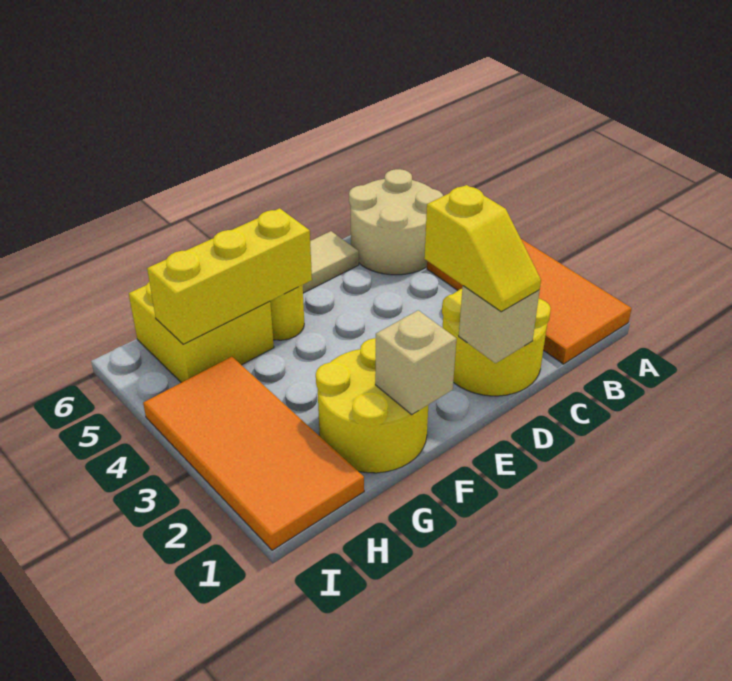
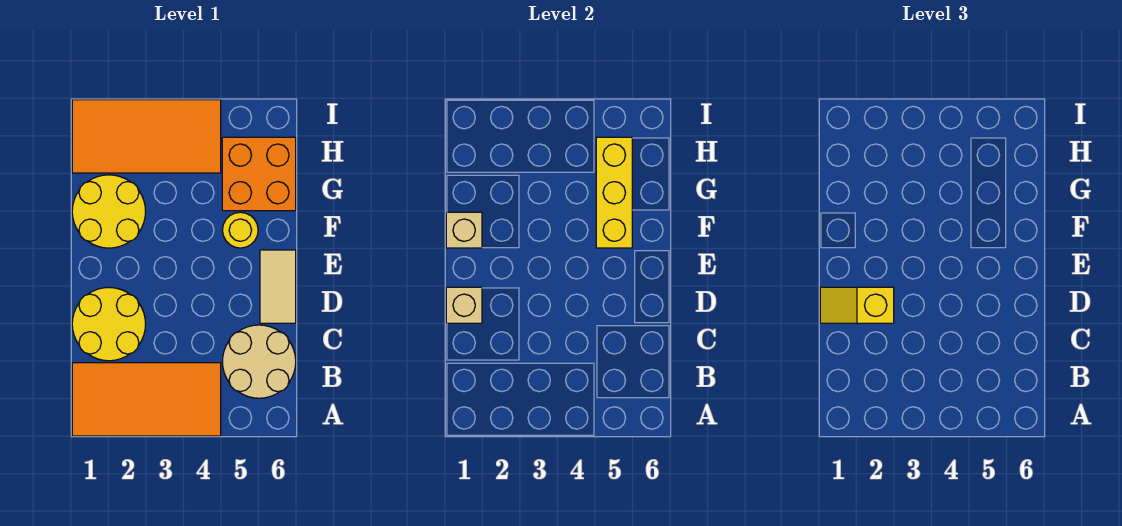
yellow 2x2 brick [129,282,274,383] -> orange 2x2 brick [222,137,296,211]

